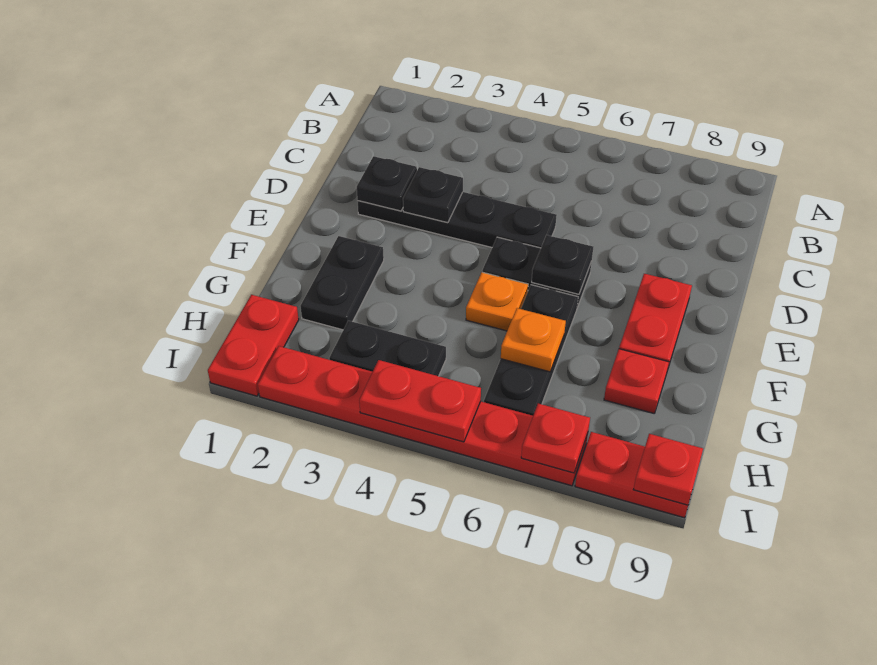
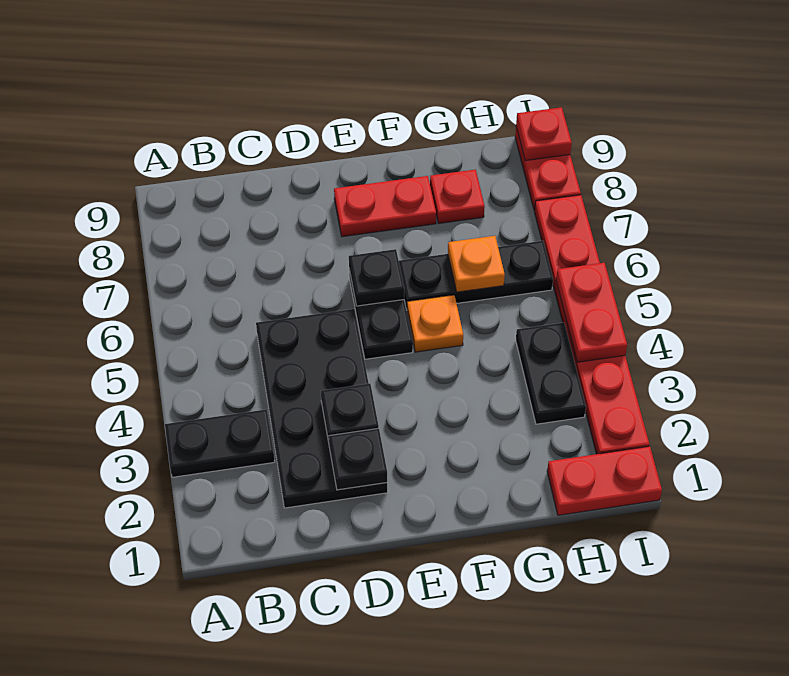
black 1x4 plate [358,192,557,248] -> black 2x4 plate [256,309,388,508]
black 1x2 plate [300,236,384,330] -> black 1x2 plate moved to [165,409,275,477]
red 1x1 plate [521,403,590,473] -> none

